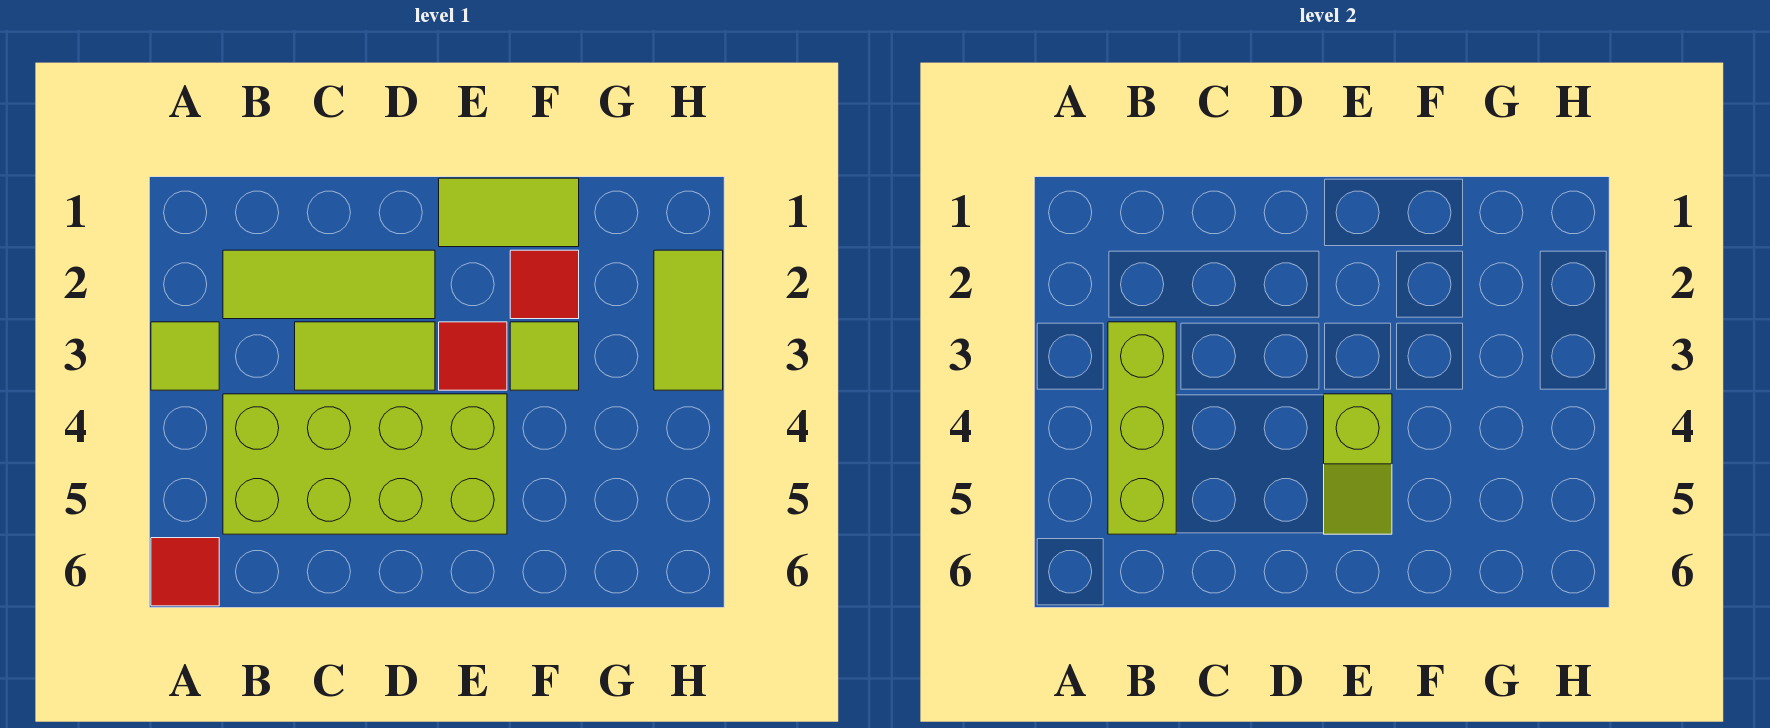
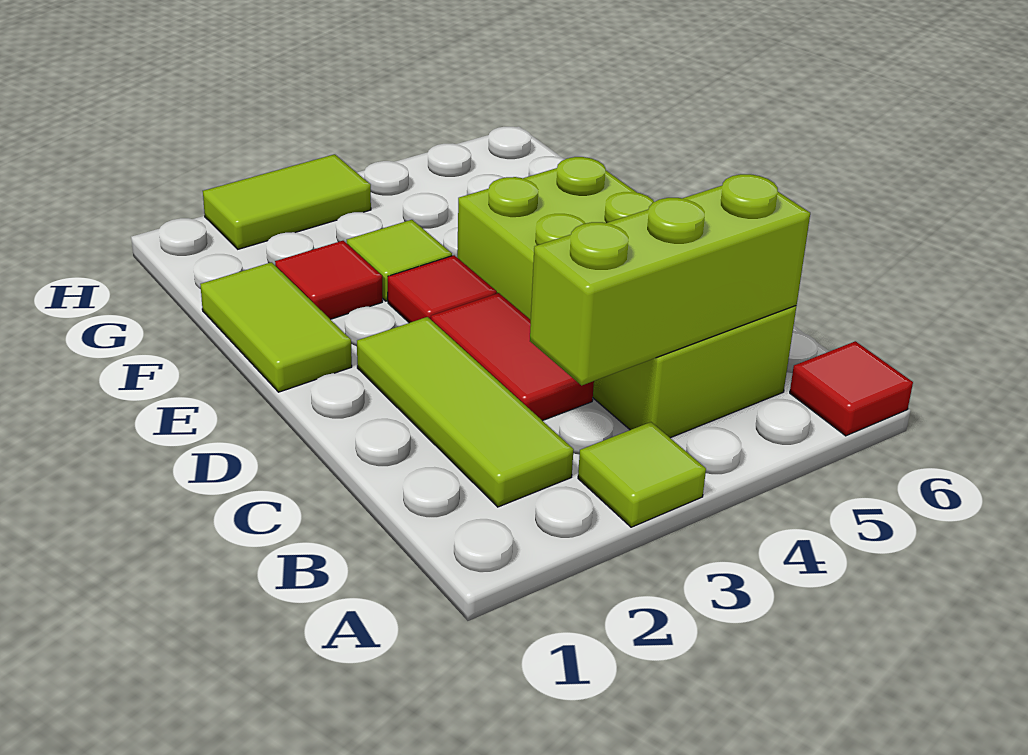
lime 1x2 tile [295,322,435,390] -> red 1x2 tile [431,293,594,421]
lime 1x2 slope [1324,394,1392,534] -> none

